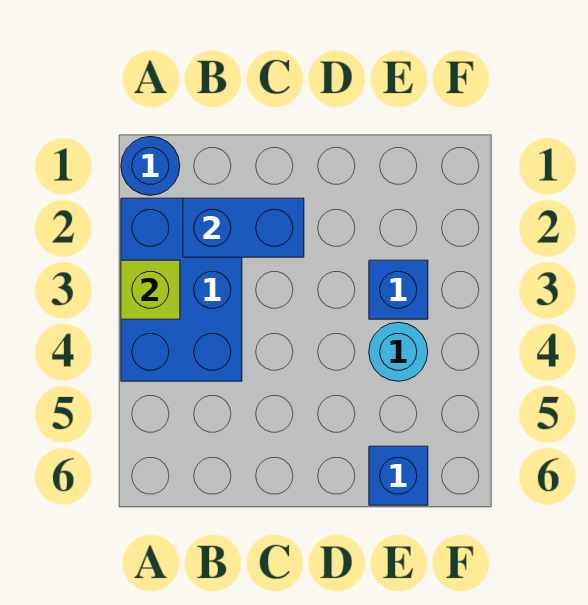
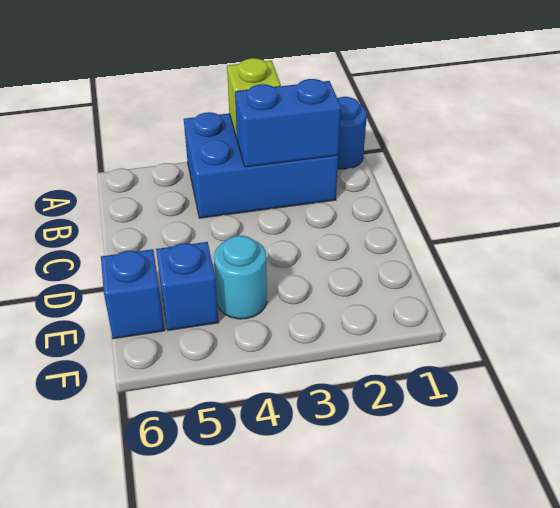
blue 1x2 brick [183,198,304,257] -> blue 1x2 brick turned to [235,79,341,167]
blue 1x1 brick [369,260,428,319] -> blue 1x1 brick moved to [156,242,219,330]

